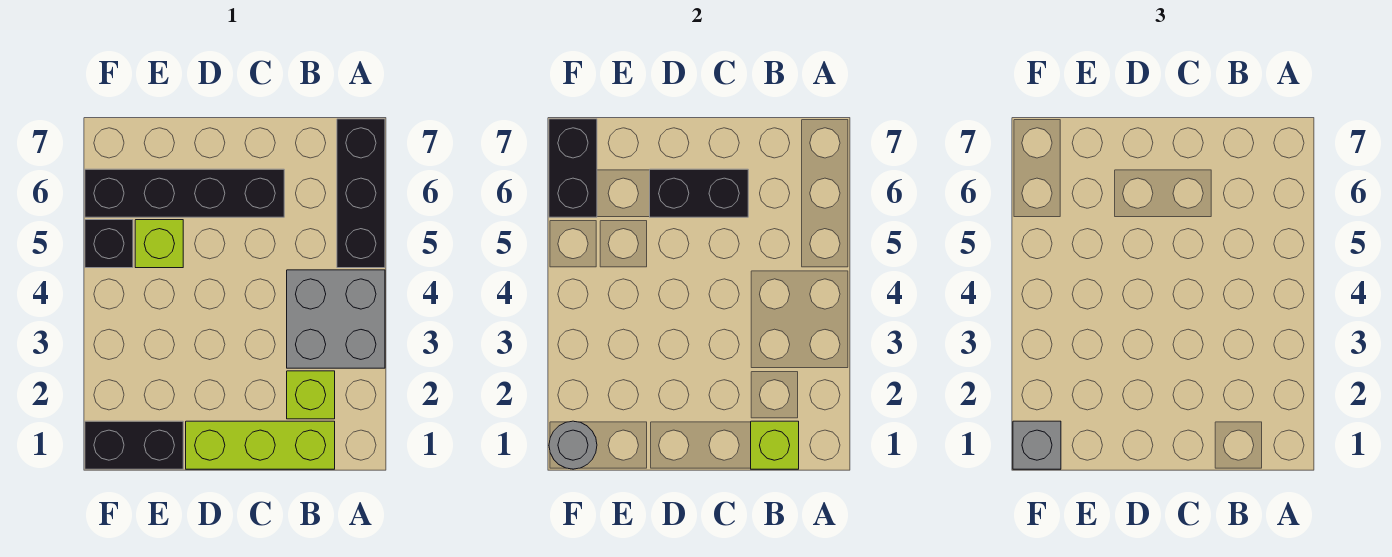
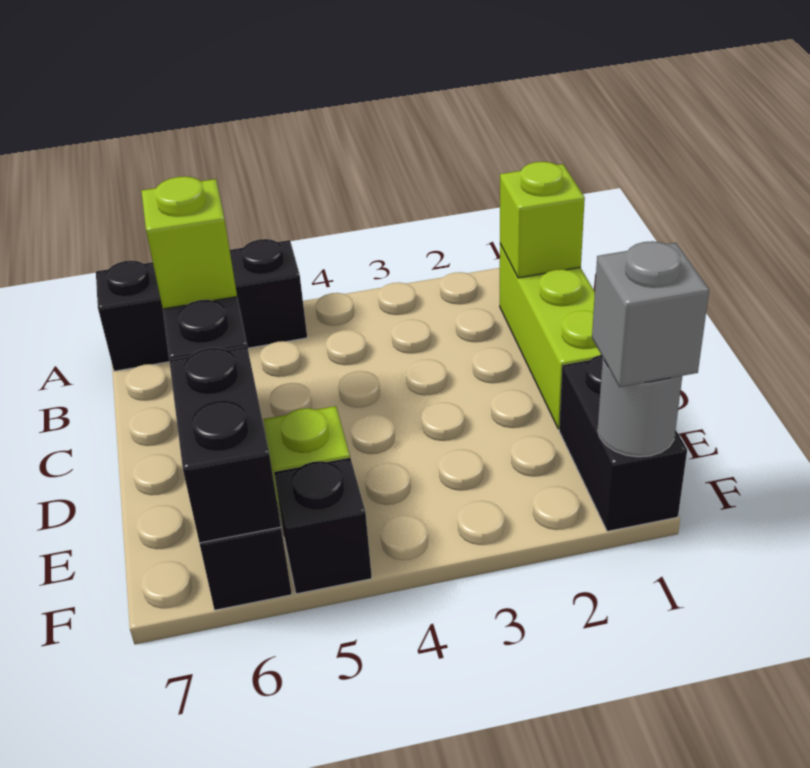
grey 2x2 brick [287,270,385,368] -> none
lime 1x1 brick [287,371,335,419] -> lime 1x1 brick moved to [141,176,237,309]
black 1x2 brick [549,119,597,217] -> black 1x2 brick turned to [169,347,281,543]

